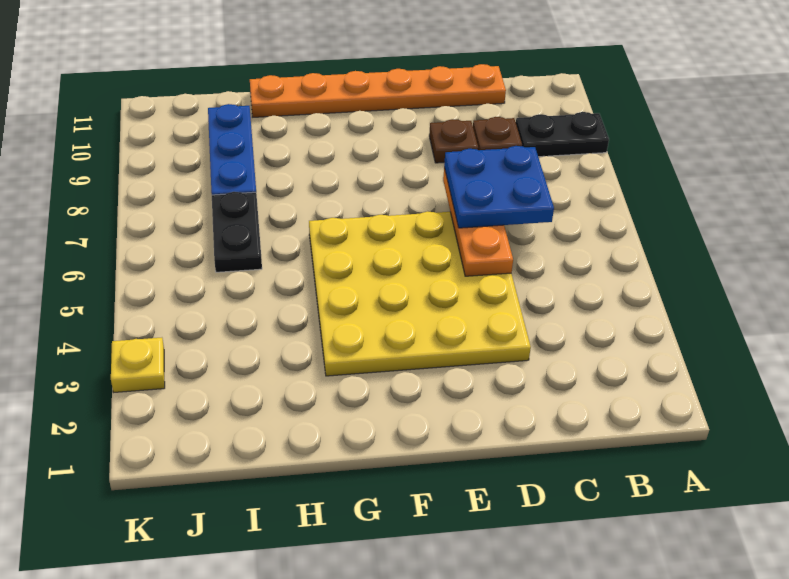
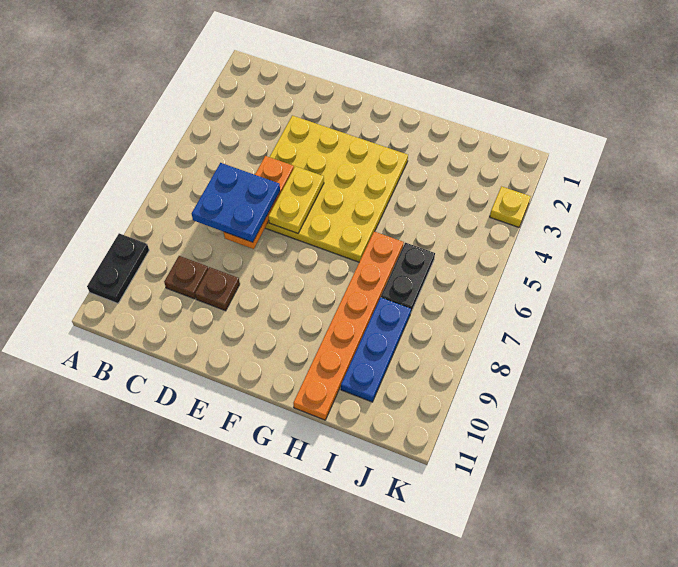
black 1x2 plate [516,112,609,157] -> black 1x2 plate turned to [87,233,149,303]
orange 1x6 plate [250,64,506,117] -> orange 1x6 plate turned to [293,232,404,420]
none -> yellow 1x2 plate [269,166,324,233]

